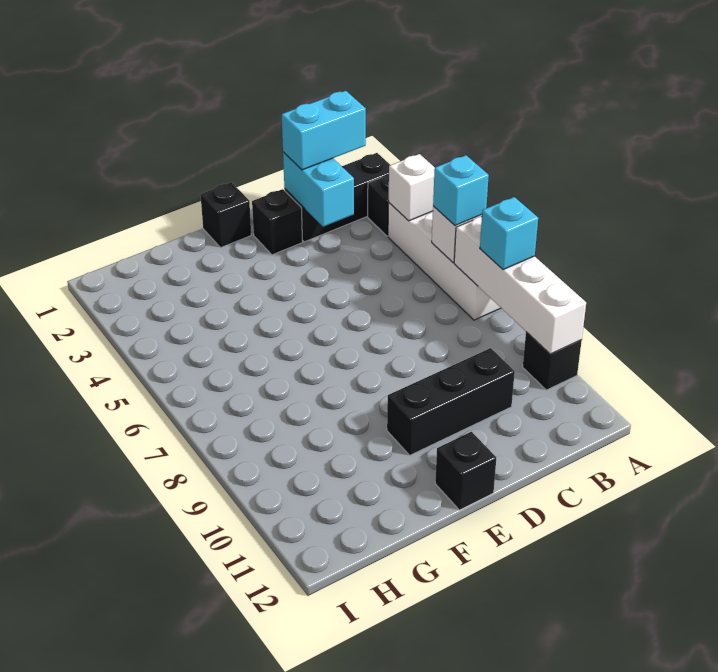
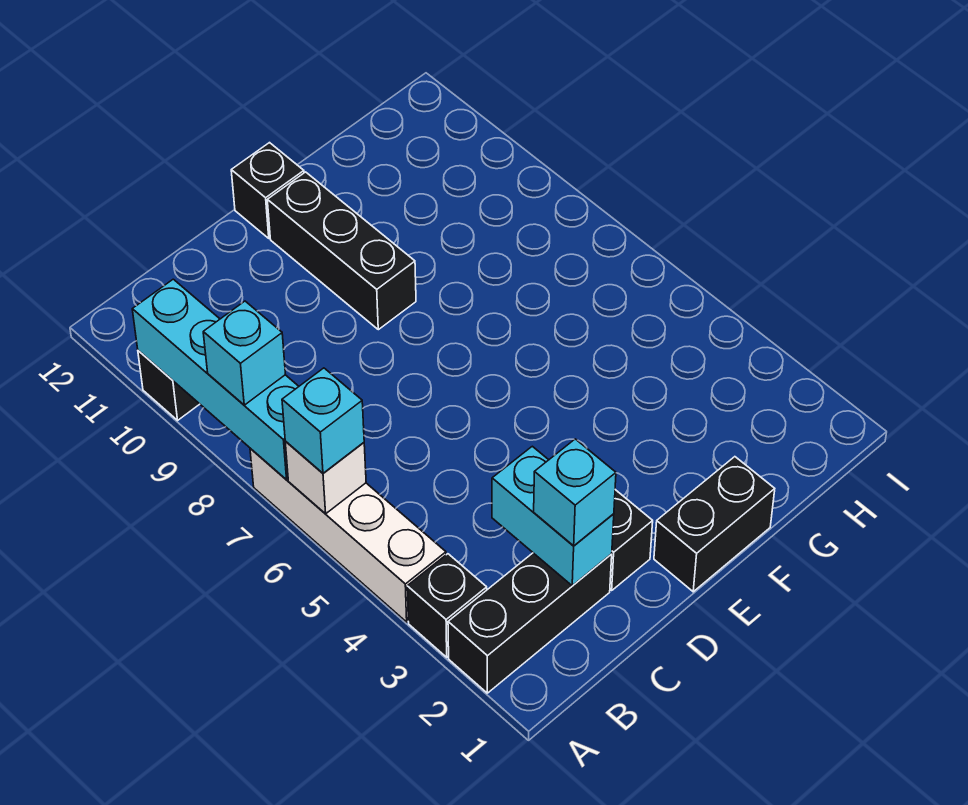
white 1x1 brick [389,154,435,221] -> none
white 1x4 brick [454,217,586,354] -> cyan 1x4 brick [132,279,299,480]
cyan 1x2 brick [282,91,366,170] -> cyan 1x1 brick [534,439,616,546]
black 1x3 brick [387,348,515,455] -> black 1x3 brick turned to [267,172,416,330]
black 1x1 brick [200,182,251,248] -> black 1x2 brick [654,457,775,592]

